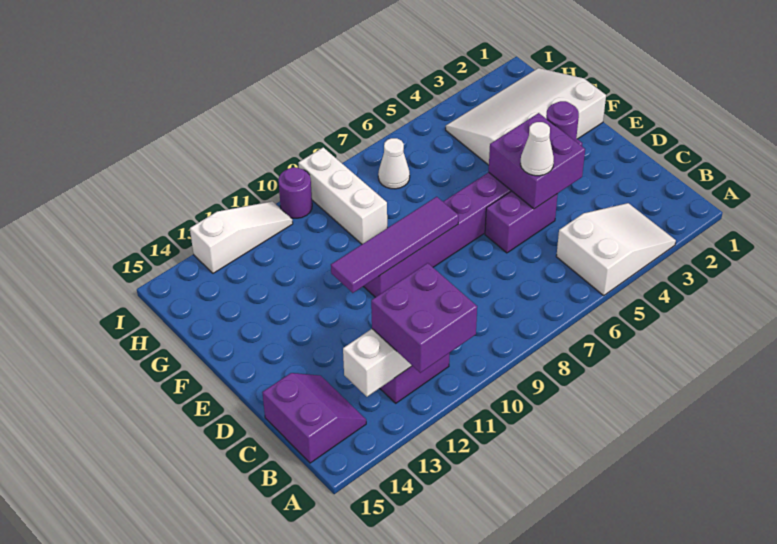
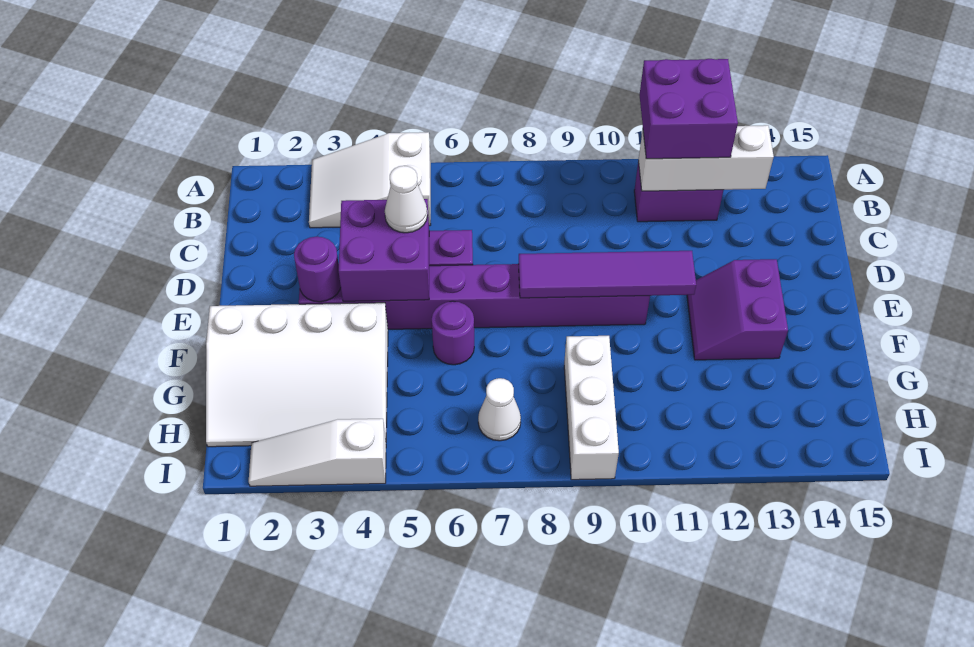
purple 2x2 slope [262,373,366,463] -> purple 2x2 slope moved to [687,259,788,360]
purple 1x1 round brick [278,167,312,218] -> purple 1x1 round brick moved to [432,301,474,365]
white 1x3 slope [190,201,293,273] -> white 1x3 slope moved to [249,419,386,486]

